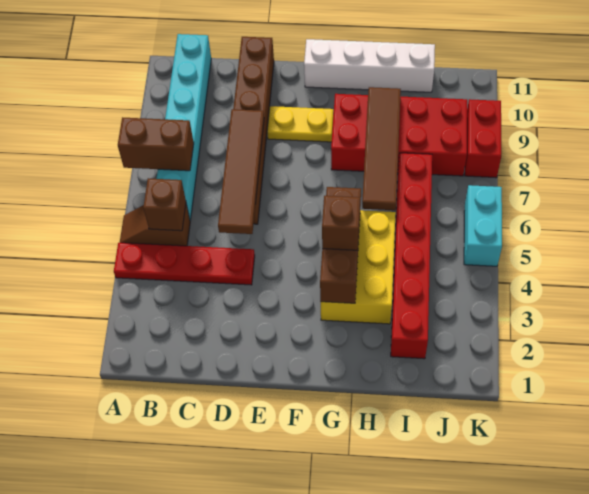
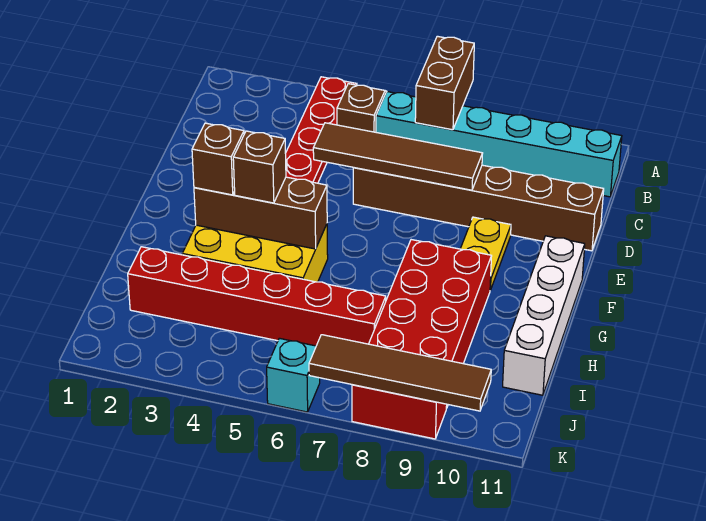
brown 1x1 brick [143,178,186,231] -> brown 1x1 brick moved to [192,123,244,195]
brown 1x4 tile [362,87,401,210] -> brown 1x4 tile moved to [309,335,491,411]
cyan 1x2 brick [464,185,502,266] -> cyan 1x1 brick [267,338,320,412]

